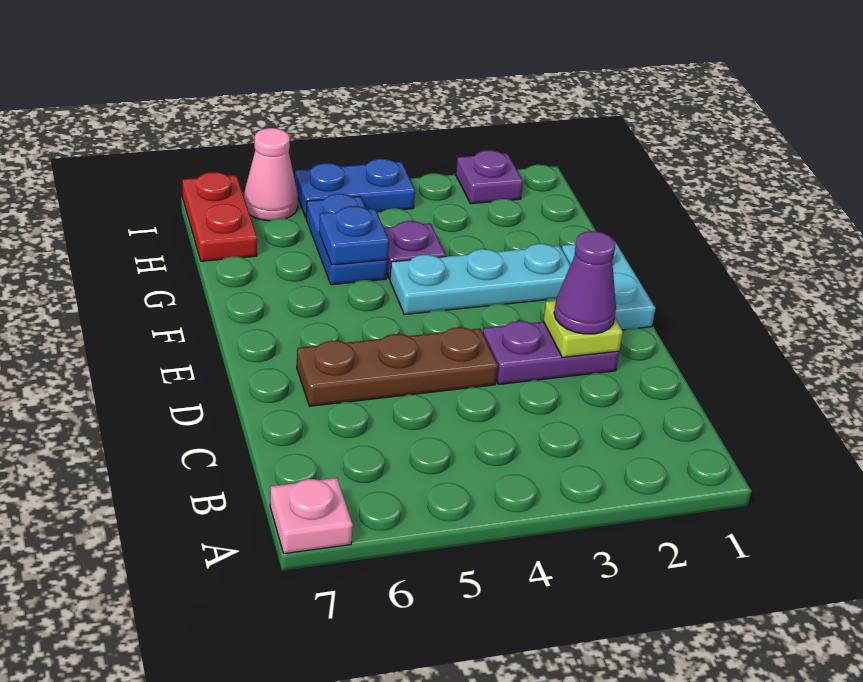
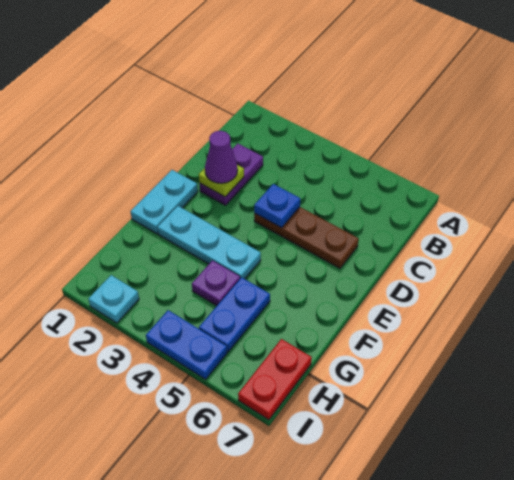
pink 1x1 plate [270,478,353,554] -> none
purple 1x2 plate [483,321,619,384] -> purple 1x2 plate turned to [199,143,263,205]
blue 1x1 plate [319,206,389,265] -> blue 1x1 plate moved to [254,184,300,228]
purple 1x1 plate [456,150,523,204] -> cyan 1x1 plate [88,275,139,323]
pink 1x1 cone [244,128,298,221] -> none

